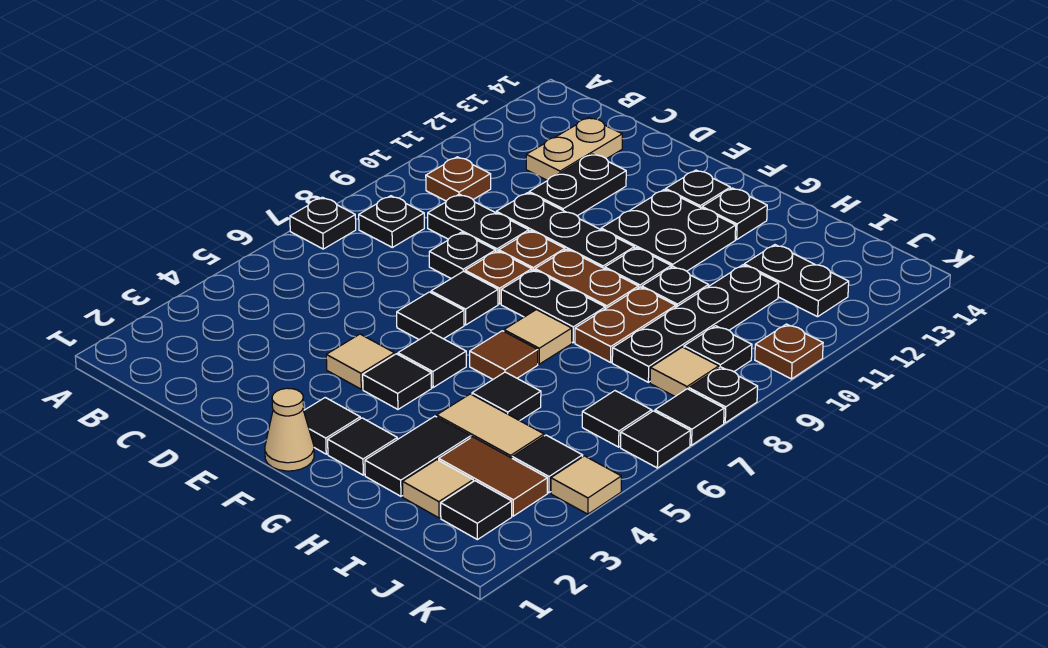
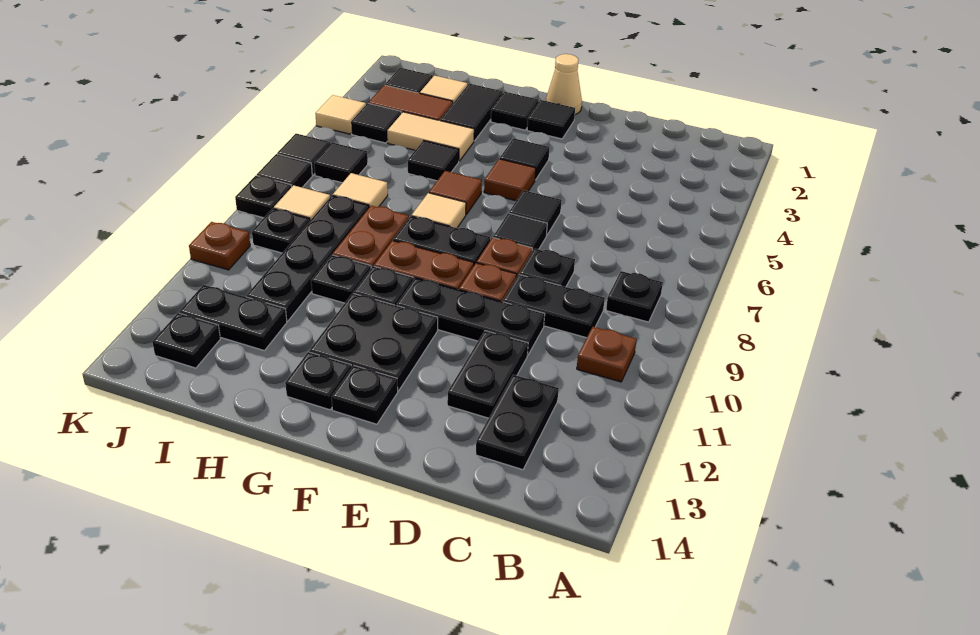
black 1x1 plate [290,197,356,249] -> black 1x1 plate moved to [152,313,220,368]
tan 1x2 plate [526,118,622,181] -> black 1x2 plate [476,375,559,470]
tan 1x1 tile [326,334,395,389] -> tan 1x1 tile moved to [333,173,388,207]
black 1x1 tile [398,332,466,387] -> brown 1x1 tile [484,159,536,201]

